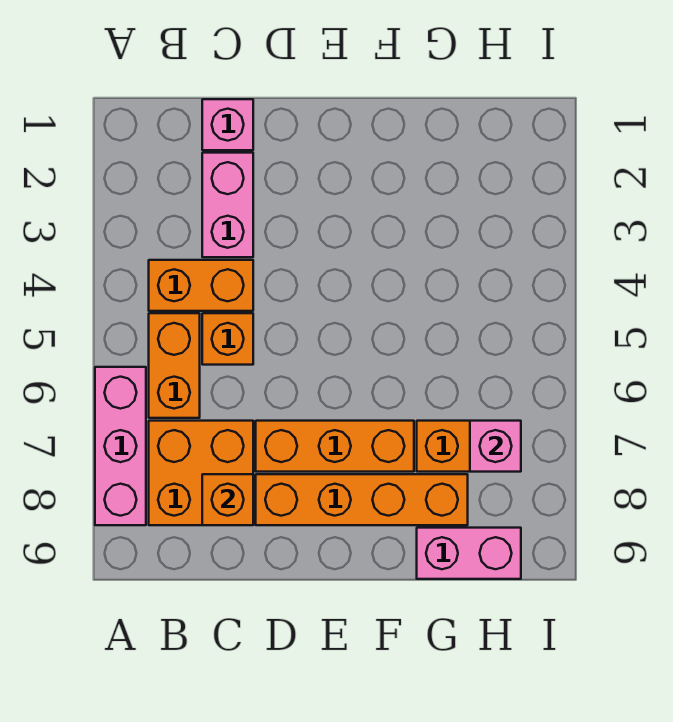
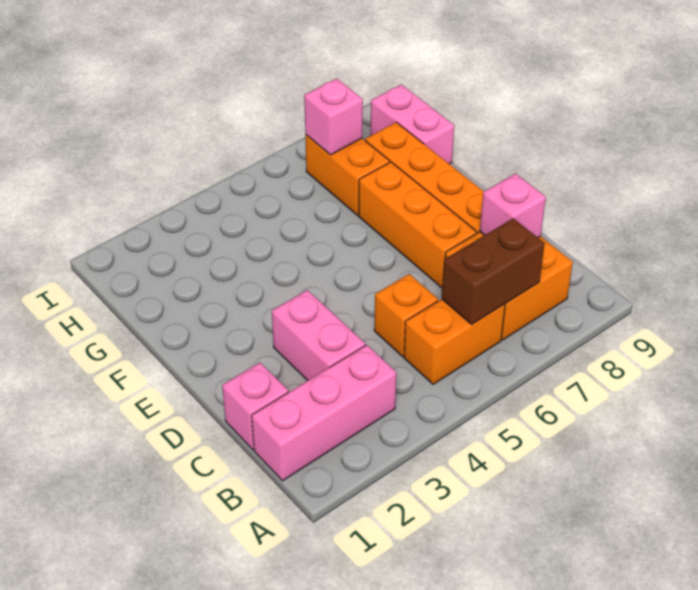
pink 1x3 brick [95,367,146,525] -> pink 1x3 brick moved to [252,345,396,481]
orange 1x2 brick [149,260,253,311] -> none
none -> brown 1x2 brick [442,218,544,324]
pink 1x2 brick [202,153,253,257] -> pink 1x2 brick turned to [272,290,365,381]
orange 1x1 brick [202,474,253,525] -> pink 1x1 brick [480,173,546,237]

